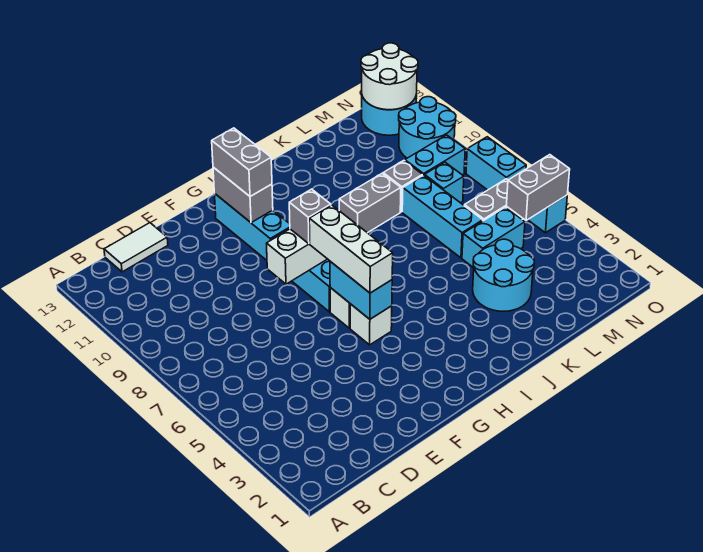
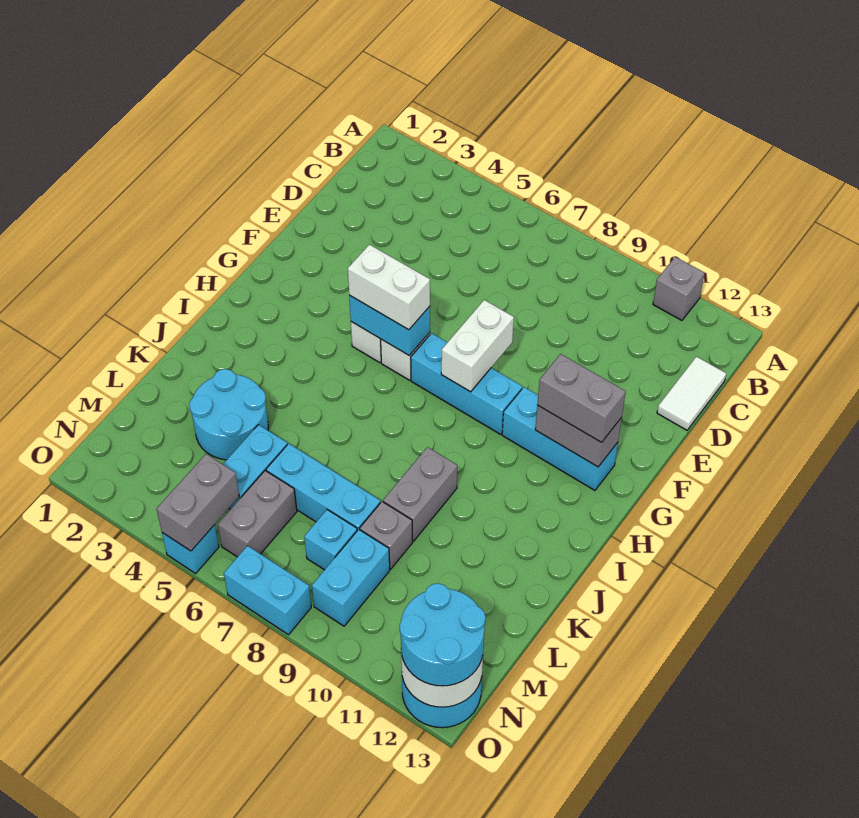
white 1x3 brick [309,205,393,293] -> white 1x2 brick [348,245,430,330]
grey 1x1 brick [289,189,331,244] -> grey 1x1 brick moved to [653,257,705,320]
cyan 2x2 round brick [399,97,456,158] -> cyan 2x2 round brick moved to [400,583,486,686]

